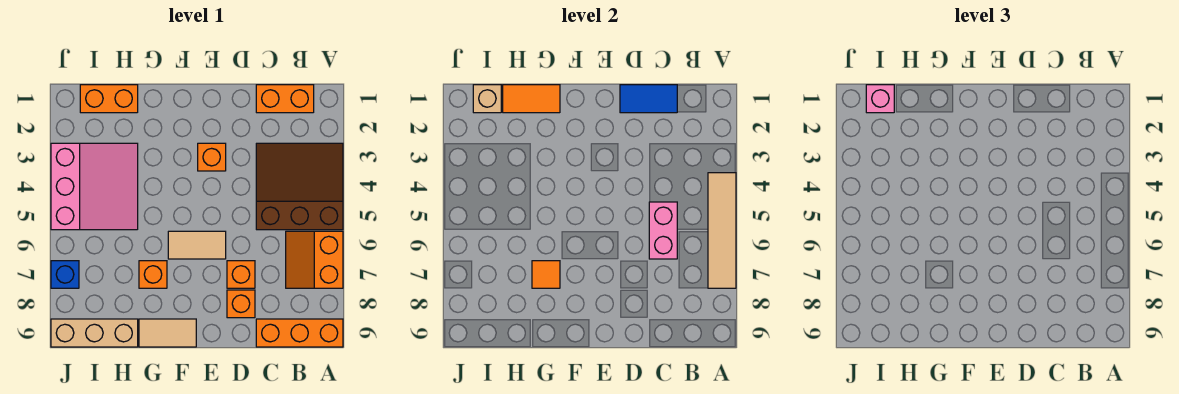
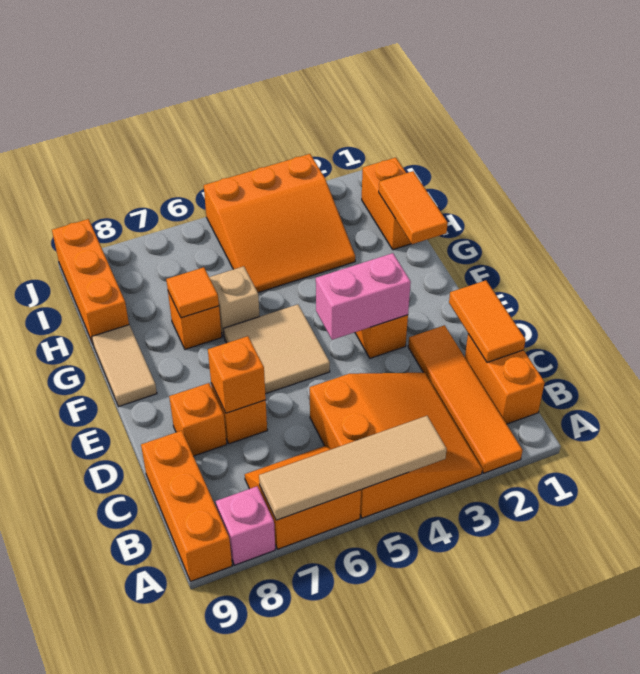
none -> orange 1x4 tile [408,325,523,473]
brown 3x3 slope [256,143,343,230] -> orange 3x3 slope [310,373,482,518]
blue 1x2 tile [620,85,677,113] -> orange 1x2 tile [449,280,526,362]
pink 1x2 brick [649,202,677,259] -> pink 1x2 brick moved to [316,253,411,340]
none -> orange 1x1 brick [208,336,266,413]
tan 1x2 tile [168,231,226,259] -> tan 2x2 tile [224,304,330,394]
pink 3x3 slope [51,143,138,230] -> orange 3x3 slope [204,154,355,293]
tan 1x3 brick [51,319,138,347] -> orange 1x3 brick [52,219,129,343]
tan 1x1 brick [473,85,501,113] -> tan 1x1 brick moved to [209,266,260,336]
pink 1x1 brick [866,85,894,113] -> pink 1x1 brick moved to [216,486,275,565]
blue 1x1 brick [51,261,79,288] -> none

